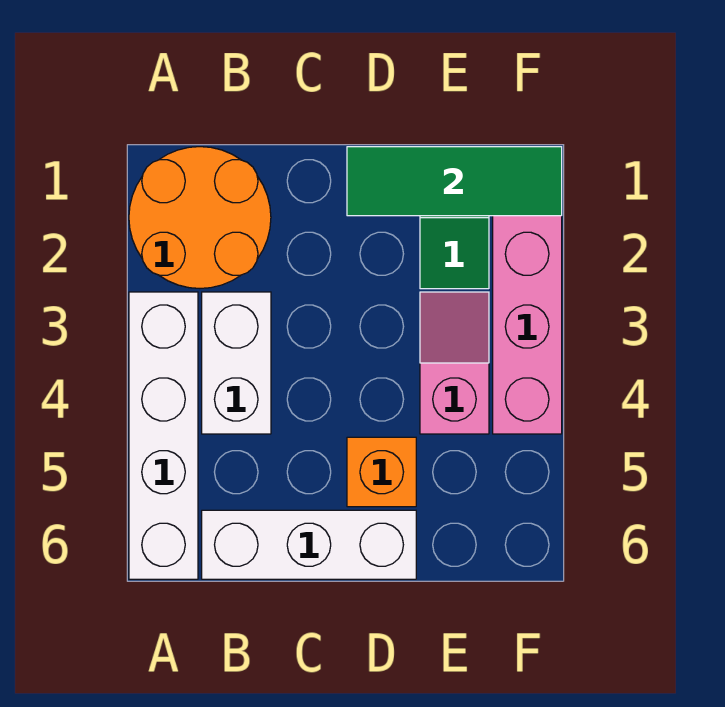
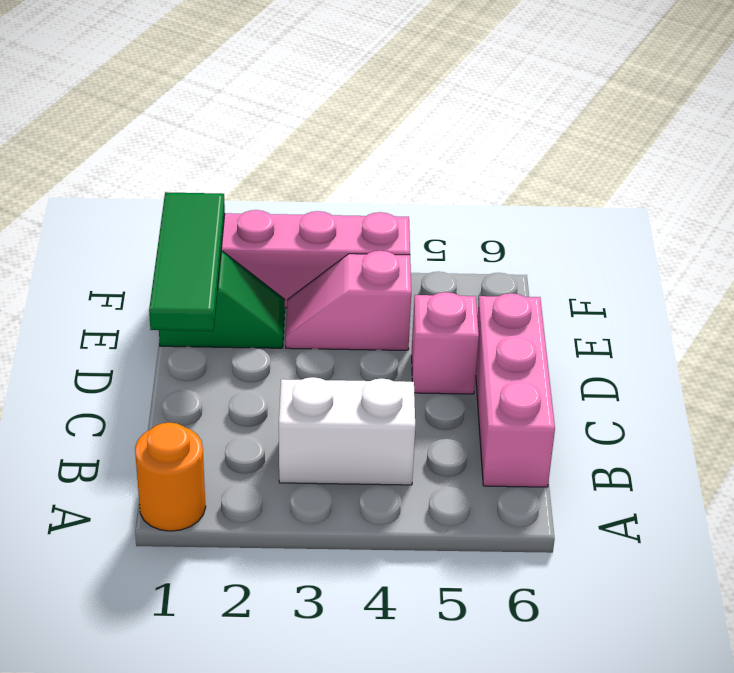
orange 2x2 round brick [129,147,271,288] -> orange 1x1 round brick [135,422,206,531]
white 1x4 brick [129,292,198,579] -> none
white 1x3 brick [202,510,416,579] -> pink 1x3 brick [476,293,555,487]
orange 1x1 brick [347,437,416,507] -> pink 1x1 brick [412,292,479,394]

